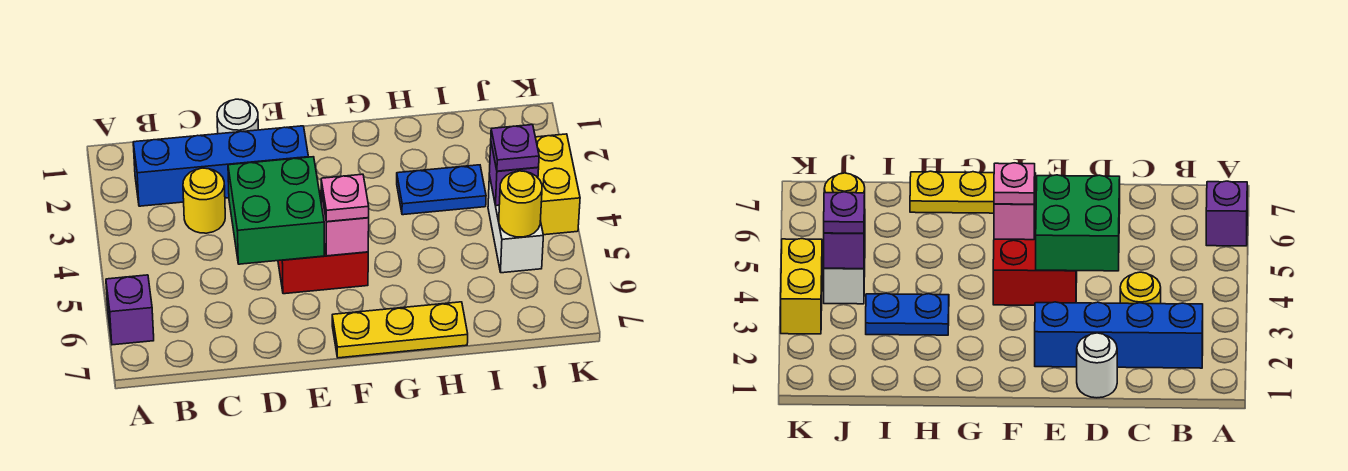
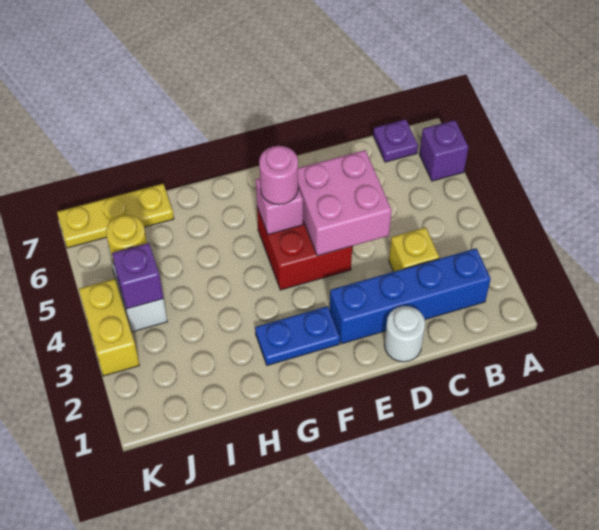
yellow 1x1 round brick [183,168,225,233] -> yellow 1x1 brick [389,227,439,272]
green 2x2 brick [228,157,324,264] -> pink 2x2 brick [298,150,392,256]
pink 1x1 plate [321,174,369,222] -> pink 1x1 round brick [259,146,298,205]
yellow 1x3 plate [332,302,468,358] -> yellow 1x3 plate moved to [57,184,174,248]
blue 1x2 plate [397,165,486,215] -> blue 1x2 plate moved to [255,306,340,365]
purple 1x1 plate [491,125,539,171] -> purple 1x1 plate moved to [373,119,418,162]

